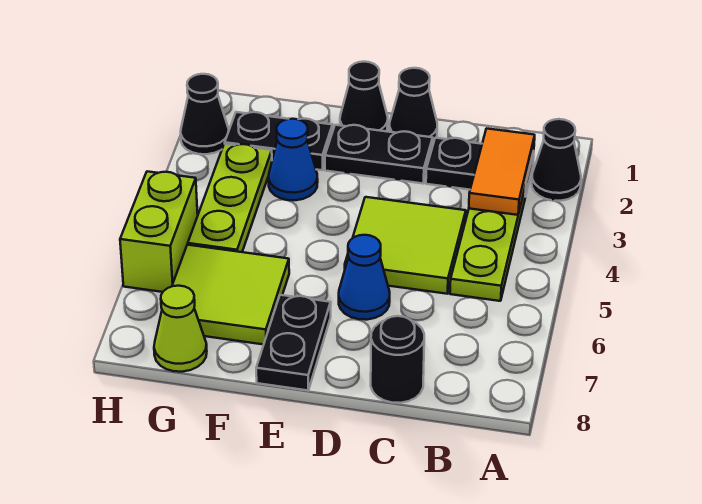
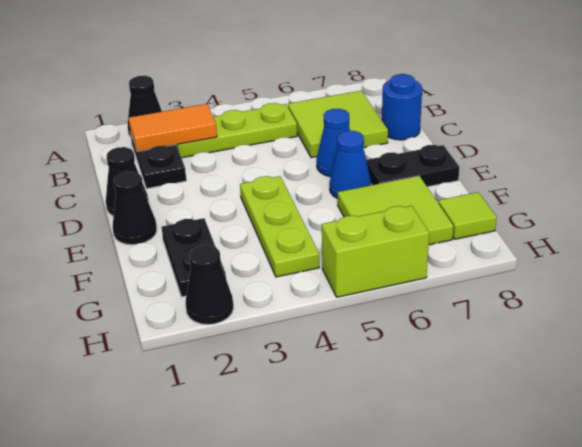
lime 2x2 tile [345,197,466,294] -> lime 2x2 tile moved to [288,91,388,158]
black 1x1 round brick [371,316,424,403] -> blue 1x1 round brick [382,74,422,140]
black 1x2 plate [325,125,433,183] -> none
blue 1x1 cone [269,119,318,200] -> blue 1x1 cone moved to [330,131,371,199]
lime 1x3 plate [188,144,272,252] -> lime 1x3 plate turned to [240,176,319,277]
lime 1x1 cone [154,286,207,372] -> lime 1x1 tile [438,192,497,239]

